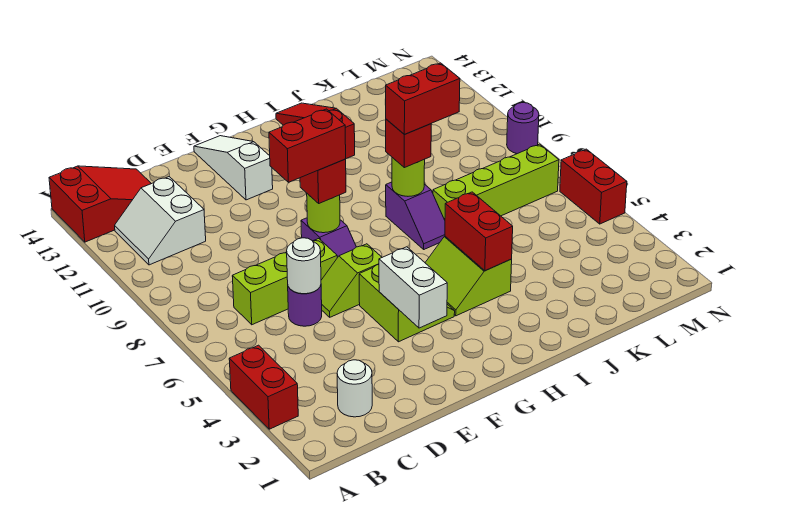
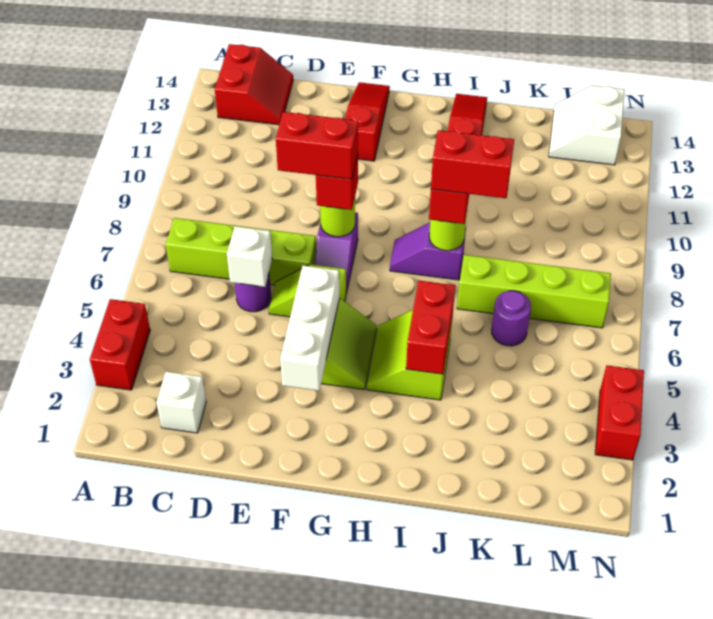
red 2x3 slope [49,166,151,242] -> red 2x2 slope [215,44,293,125]
white 2x2 slope [115,177,206,265] -> white 2x2 slope moved to [549,86,624,165]
white 1x1 round brick [337,360,372,417] -> white 1x1 brick [157,372,206,433]
lime 1x3 brick [232,239,337,325] -> lime 1x4 brick [166,218,316,285]
white 1x1 round brick [287,238,321,294] -> white 1x1 brick [227,226,272,287]
white 1x2 brick [379,247,447,328] -> white 1x3 brick [280,266,339,391]
white 1x3 slope [194,136,273,200] -> red 1x3 slope [345,82,390,161]
purple 1x2 slope [386,182,445,249] -> purple 1x2 slope turned to [390,222,466,280]
red 1x2 brick [560,149,627,224] -> red 1x2 brick moved to [595,365,644,460]
purple 1x1 round brick [507,103,539,154] -> purple 1x1 round brick moved to [492,291,531,346]

